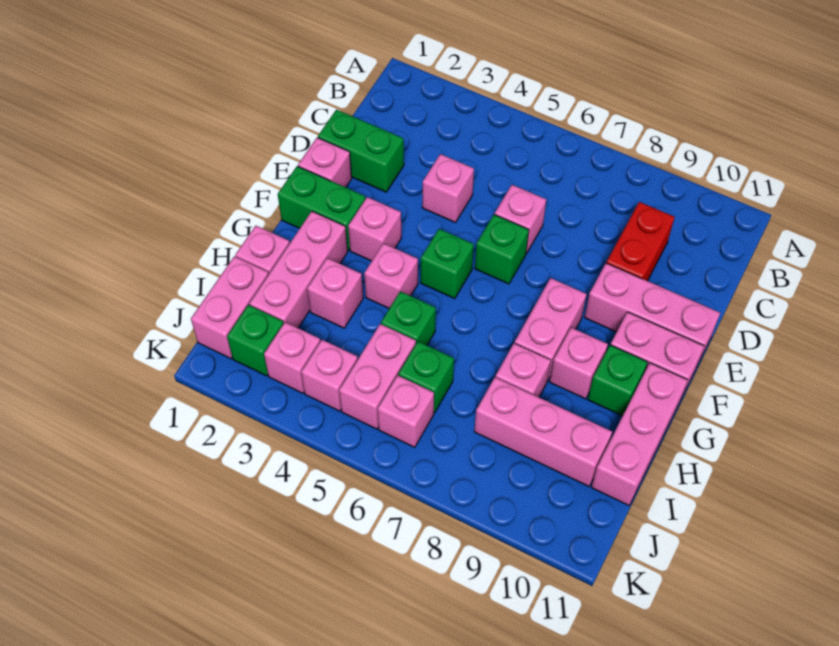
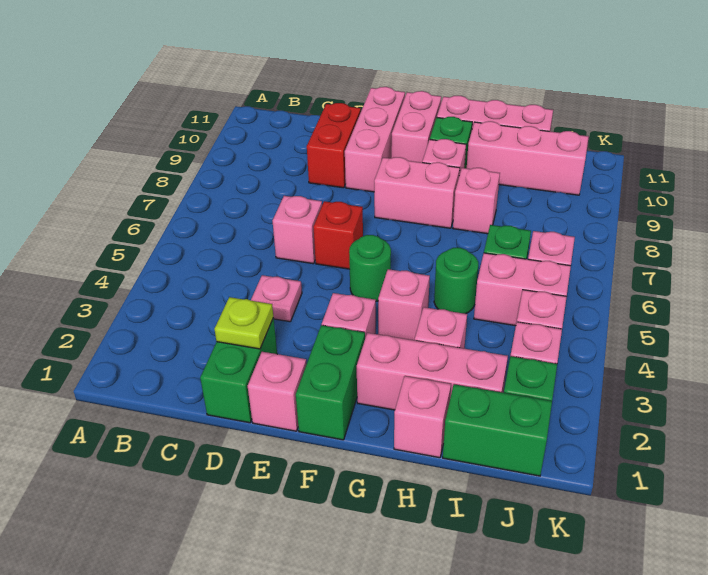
red 1x2 brick [606,202,675,281] -> red 1x2 brick turned to [307,103,361,188]
none -> lime 1x1 plate [214,297,273,349]
pink 1x1 brick [422,154,474,223] -> pink 1x1 plate [251,275,302,322]
green 1x1 brick [475,214,529,284] -> red 1x1 brick [314,201,363,269]
green 1x1 brick [421,229,474,298] -> green 1x1 round brick [349,235,391,301]
green 1x1 brick [381,291,436,345] -> green 1x1 round brick [434,248,478,314]
pink 1x2 brick [191,256,269,359] -> green 1x2 brick [443,384,552,476]
pink 1x3 brick [474,377,612,486] -> pink 1x3 brick turned to [467,121,589,195]

